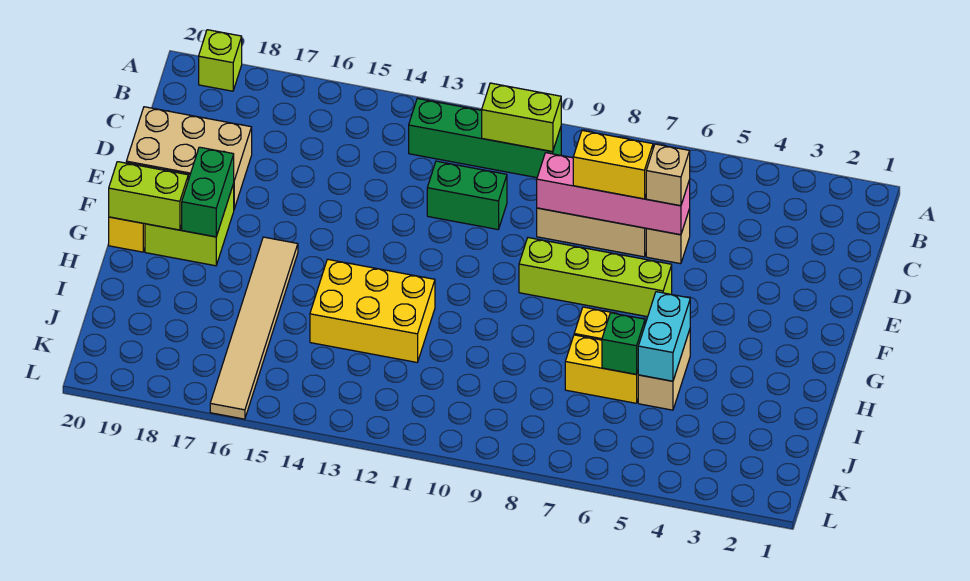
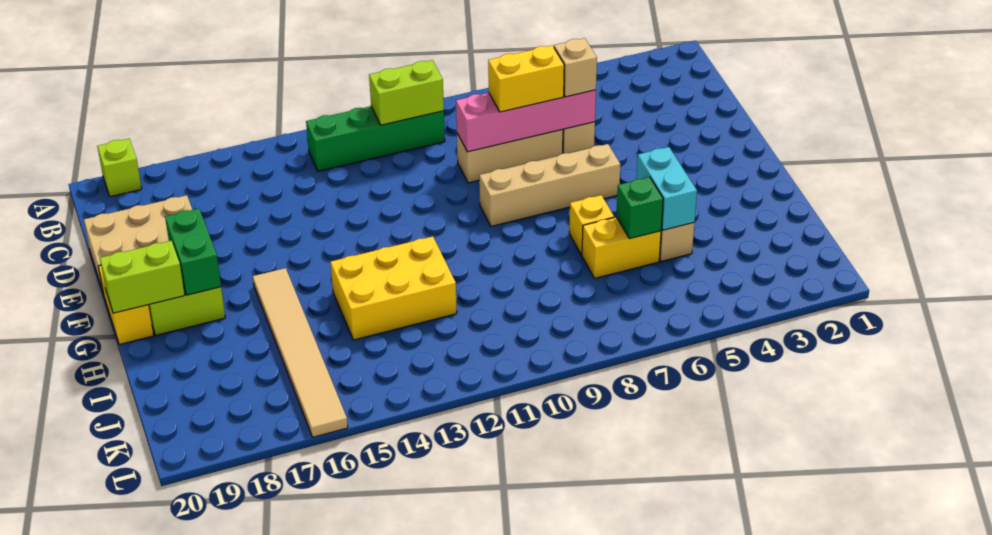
green 1x2 brick [427,161,507,230] -> none
lime 1x4 brick [519,238,672,317] -> tan 1x4 brick [479,144,621,226]

